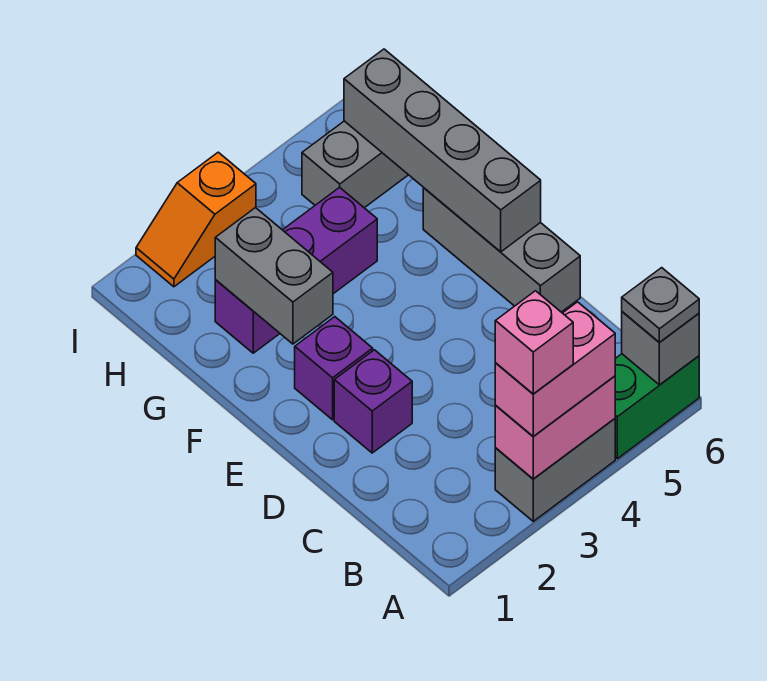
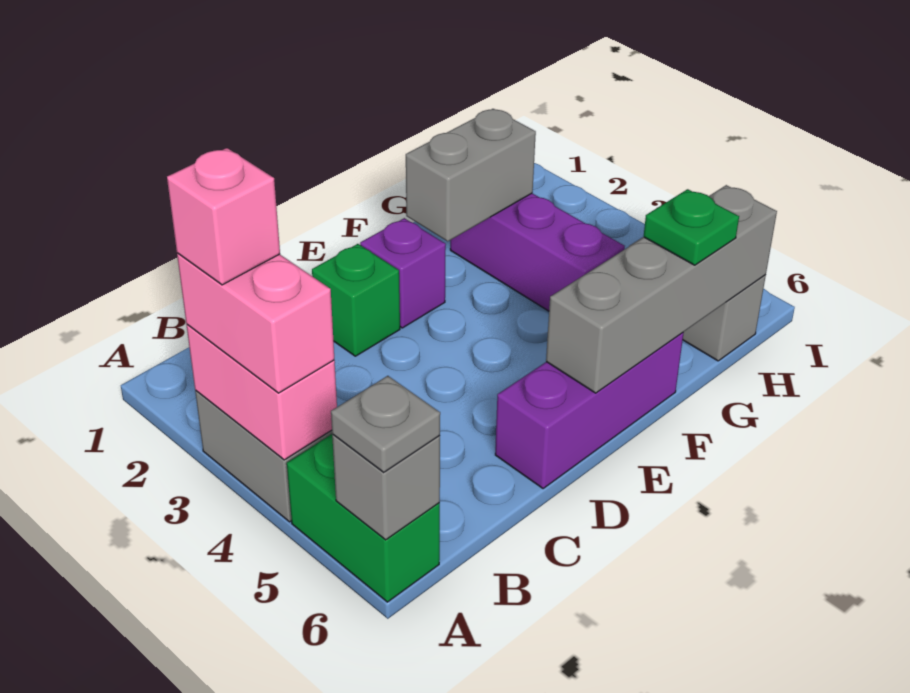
purple 1x1 brick [334,350,412,453] -> green 1x1 brick [312,244,400,356]
grey 1x3 brick [423,188,580,312] -> purple 1x3 brick [495,333,683,489]
none -> green 1x1 plate [644,189,739,265]
orange 1x2 slope [136,152,256,287] -> none

